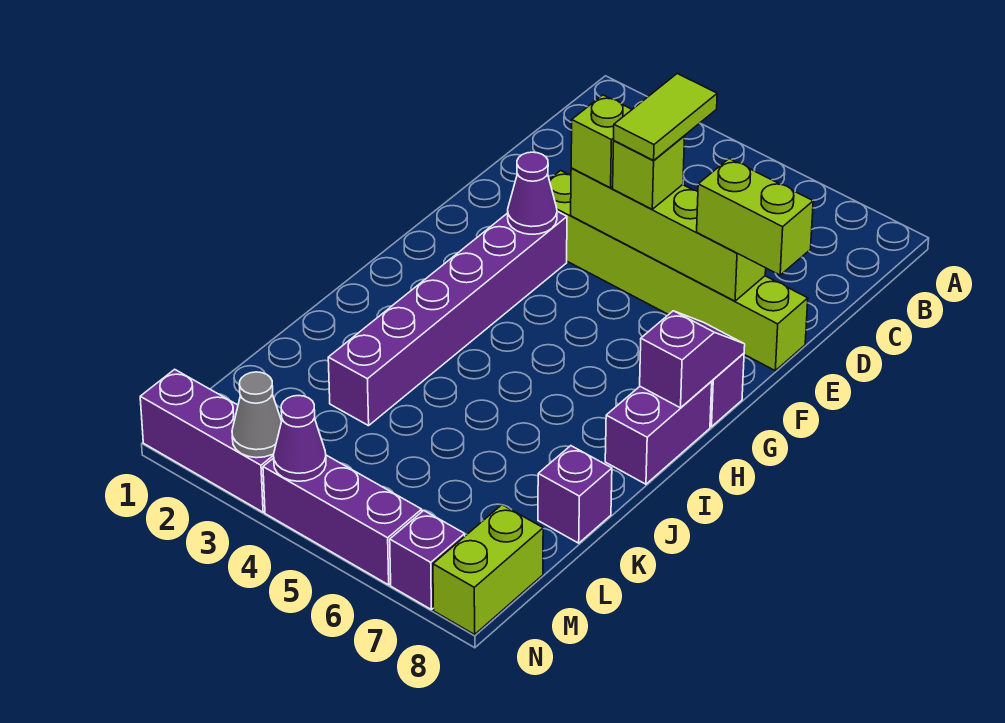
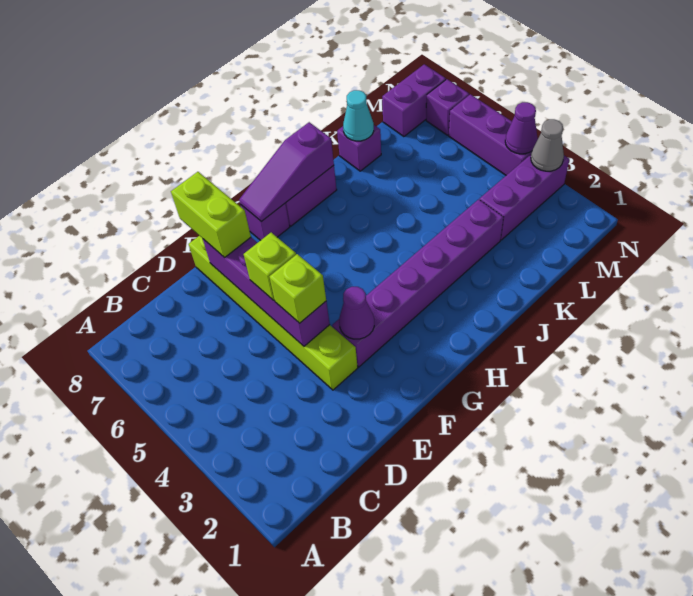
lime 1x2 tile [614,74,717,160] -> none
lime 1x4 brick [571,168,766,301] -> purple 1x4 brick [203,238,330,346]
purple 1x2 slope [640,311,745,408] -> purple 1x3 slope [239,122,334,222]
none -> cyan 1x1 cone [343,90,374,141]
lime 1x2 brick [433,505,543,634] -> purple 1x2 brick [382,64,446,137]
purple 1x3 brick [140,369,274,512] -> purple 1x3 brick turned to [480,155,569,240]

